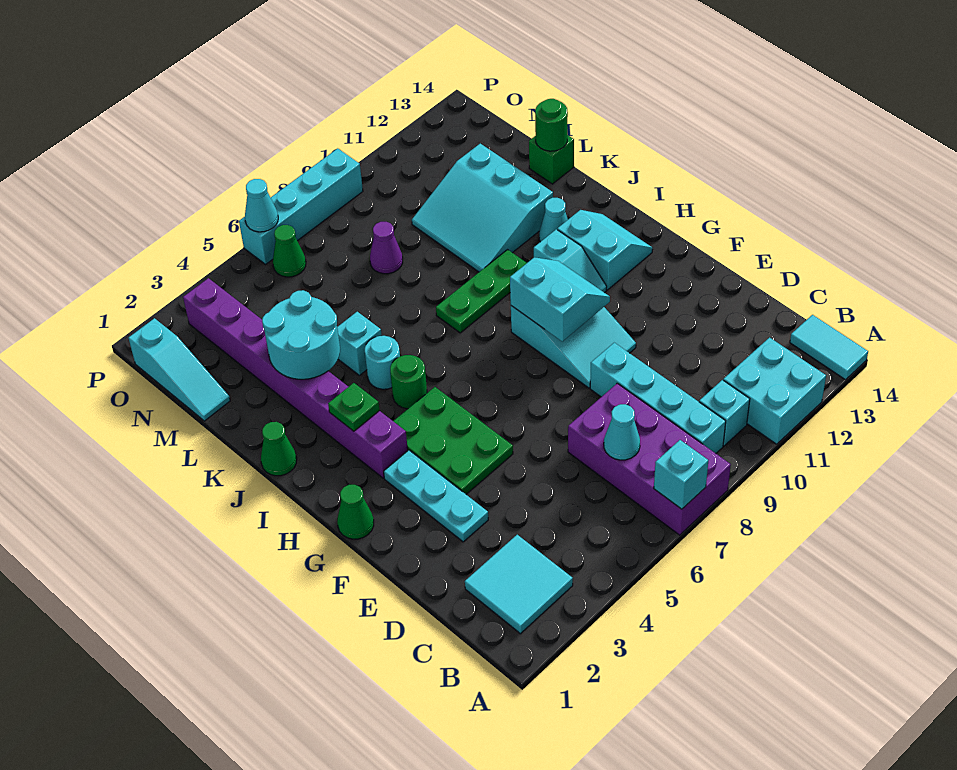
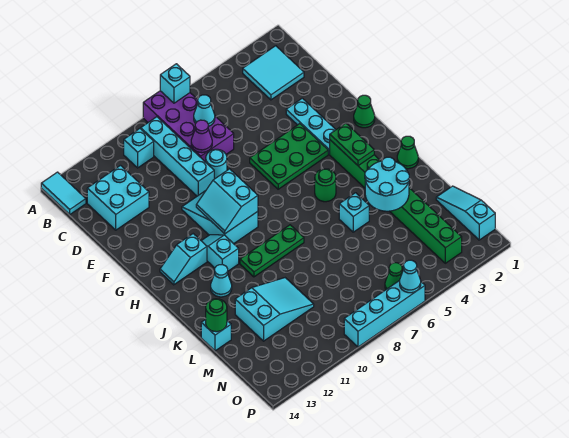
cyan 2x2 brick [723,338,826,444] -> cyan 2x2 brick moved to [87,165,149,230]
green 2x3 plate [393,387,513,494] -> green 2x3 plate turned to [250,124,328,189]
purple 1x8 brick [183,278,408,478] -> green 1x8 brick [330,140,462,263]
cyan 2x2 slope [557,210,653,290] -> cyan 1x2 slope [160,234,207,285]
green 1x1 plate [328,383,380,431] -> green 1x2 plate [330,123,374,166]
cyan 1x1 round brick [365,336,400,389] -> cyan 1x1 round brick moved to [206,149,227,179]
cyan 3x3 slope [412,144,553,272] -> cyan 2x3 slope [235,278,314,341]
green 1x1 brick [529,135,574,184] -> cyan 1x1 brick [201,319,231,351]
purple 1x1 cone [370,222,403,274] -> purple 1x1 cone moved to [191,120,212,153]

